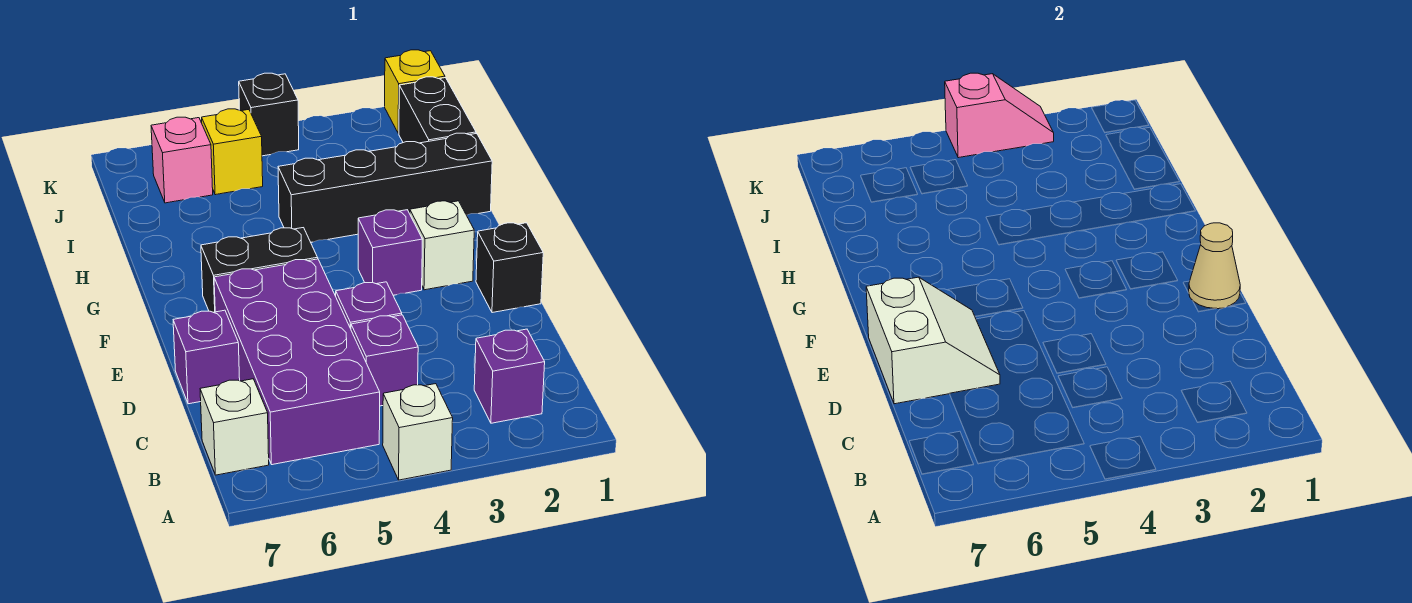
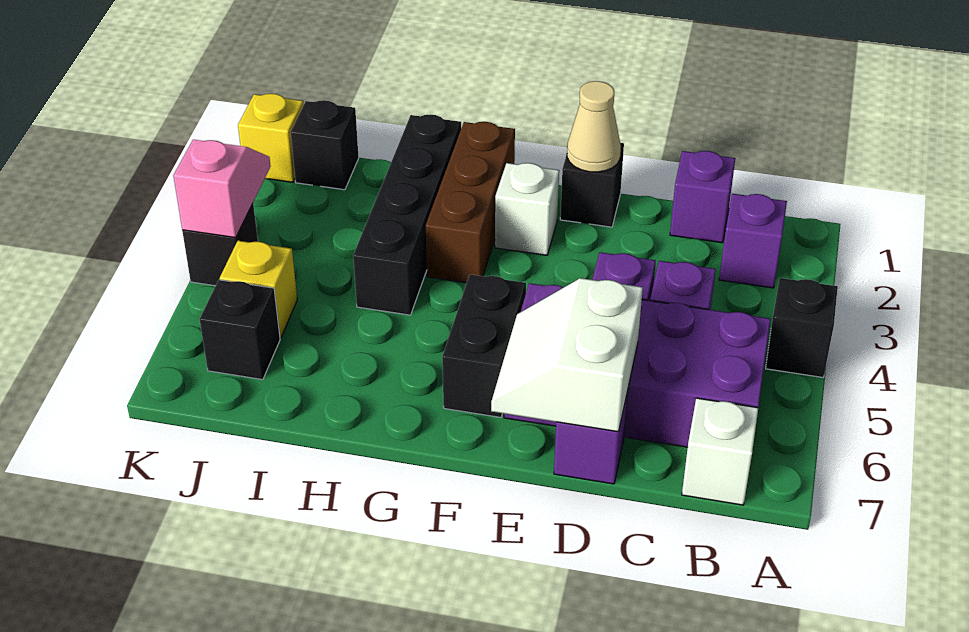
white 1x1 brick [383,384,453,480] -> black 1x1 brick [766,278,838,377]
white 2x2 slope [866,277,1000,404] -> white 2x2 slope turned to [491,278,643,432]
purple 1x1 brick [358,210,422,295] -> purple 1x1 brick moved to [670,151,735,243]
none -> brown 1x3 brick [426,122,515,283]
black 1x2 brick [399,77,476,143] -> black 1x1 brick [291,100,359,190]
pink 1x1 brick [151,117,213,203] -> black 1x1 brick [200,280,280,380]

